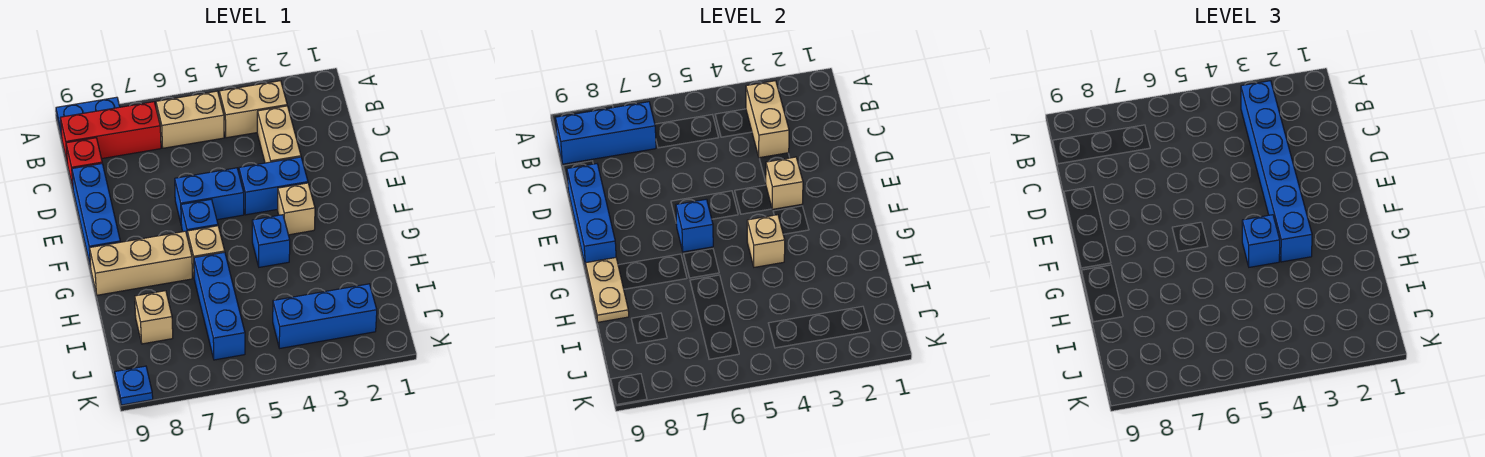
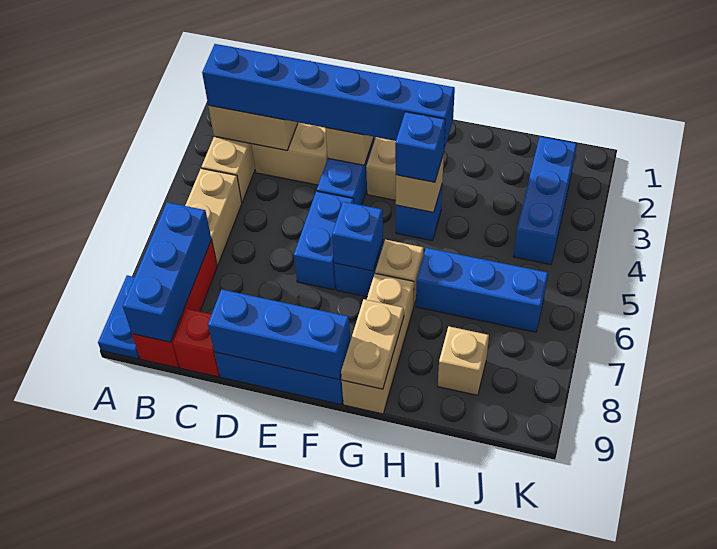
tan 1x2 plate [585,258,629,322] -> tan 1x2 plate turned to [341,299,404,389]
blue 1x1 plate [115,366,153,405] -> none

